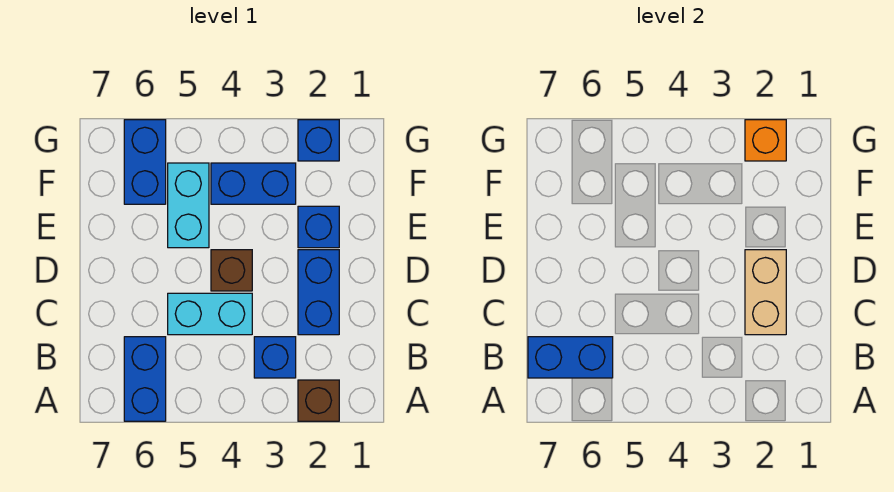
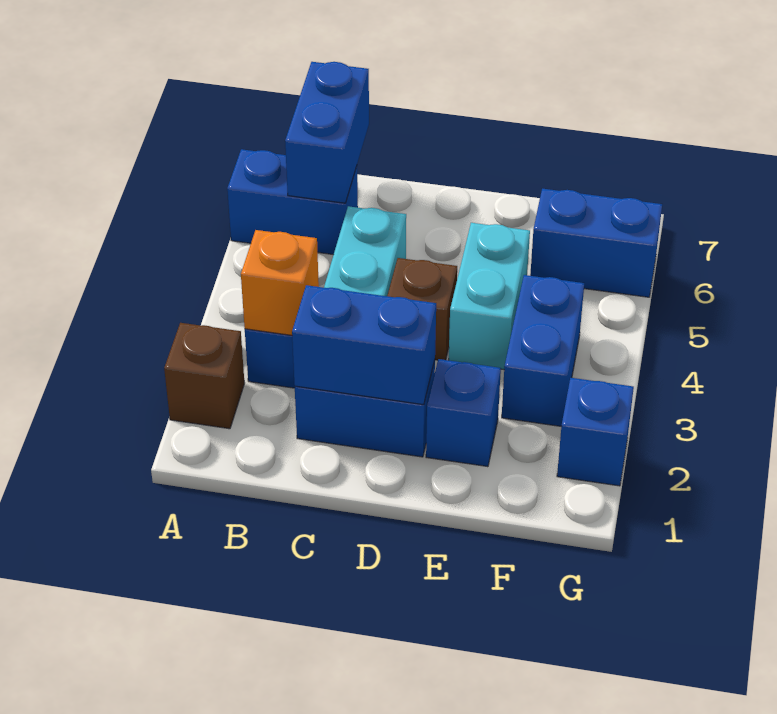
tan 1x2 brick [745,250,786,335] -> blue 1x2 brick [292,285,436,405]
cyan 1x2 brick [168,163,209,248] -> cyan 1x2 brick turned to [449,223,530,369]
orange 1x1 brick [745,120,786,161] -> orange 1x1 brick moved to [241,230,319,335]

